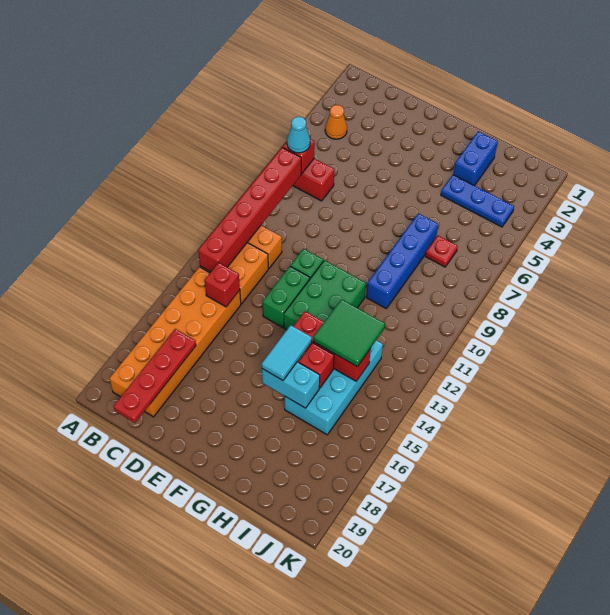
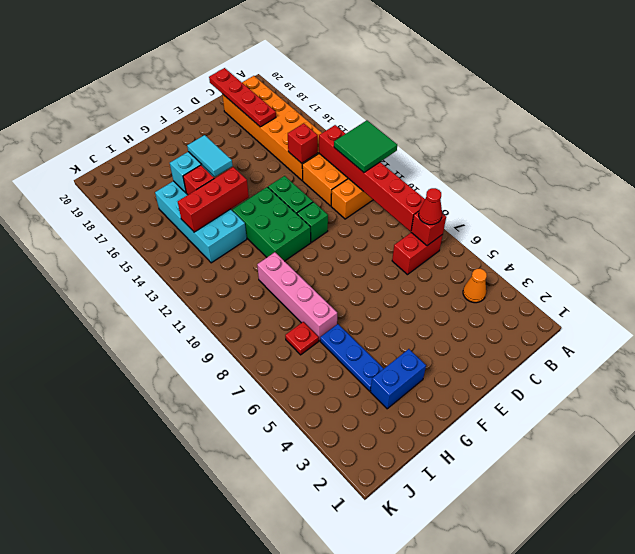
cyan 1x1 cone [287,117,310,153] -> red 1x1 cone [419,188,442,225]
blue 1x2 brick [453,131,498,186] -> blue 1x2 brick turned to [370,349,426,409]
blue 1x3 plate [441,175,514,227] -> blue 1x3 plate turned to [320,324,384,391]
blue 1x4 brick [366,213,438,308] -> pink 1x4 brick [257,252,337,341]
green 2x2 tile [313,299,385,367] -> green 2x2 tile moved to [334,120,397,172]

